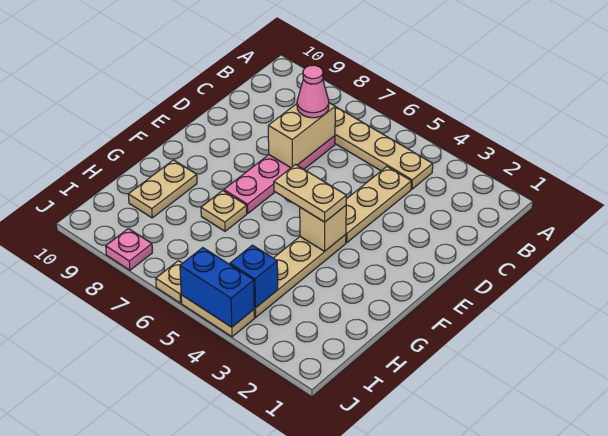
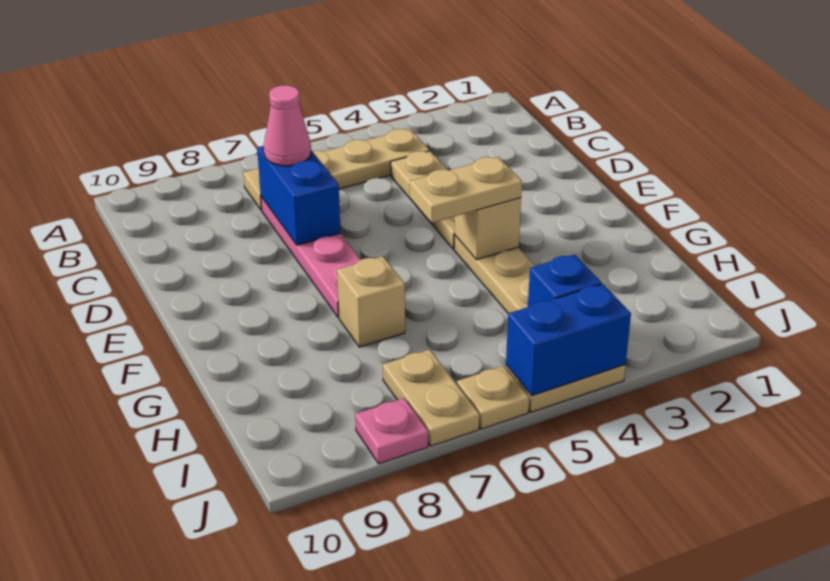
tan 1x2 brick [268,103,335,168] -> blue 1x2 brick [257,146,340,245]
tan 1x1 plate [201,191,247,231] -> tan 1x1 brick [337,256,405,347]
tan 1x2 plate [128,160,197,218] -> tan 1x2 plate moved to [383,350,479,446]

